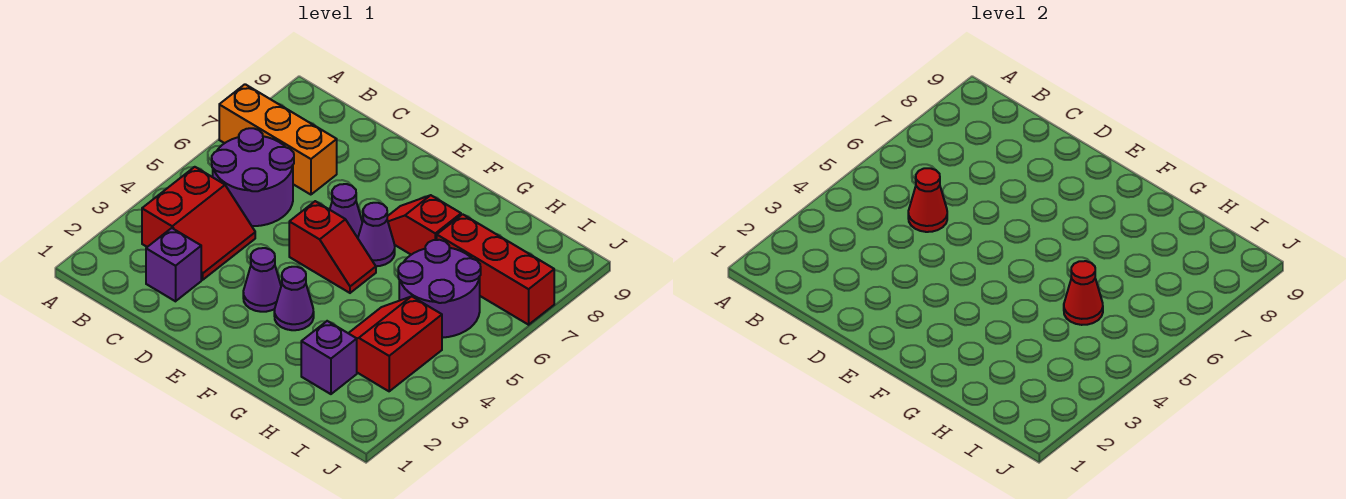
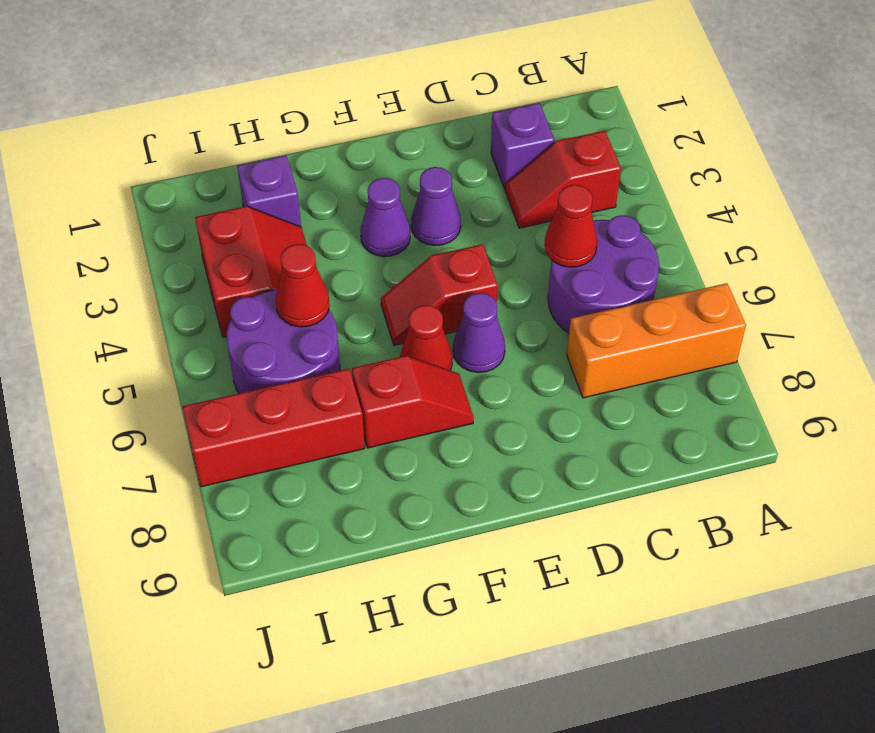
red 2x2 slope [142,167,255,280] -> red 1x2 slope [505,131,621,228]
purple 1x1 cone [358,203,395,266] -> red 1x1 cone [400,305,452,371]

